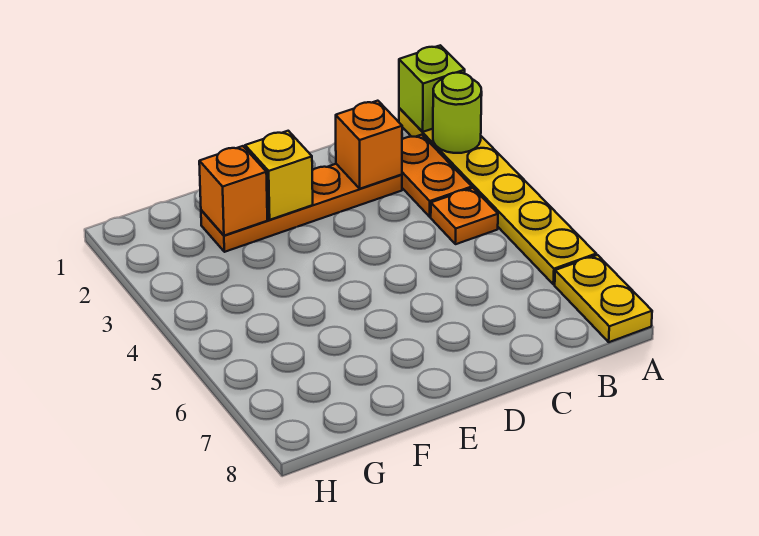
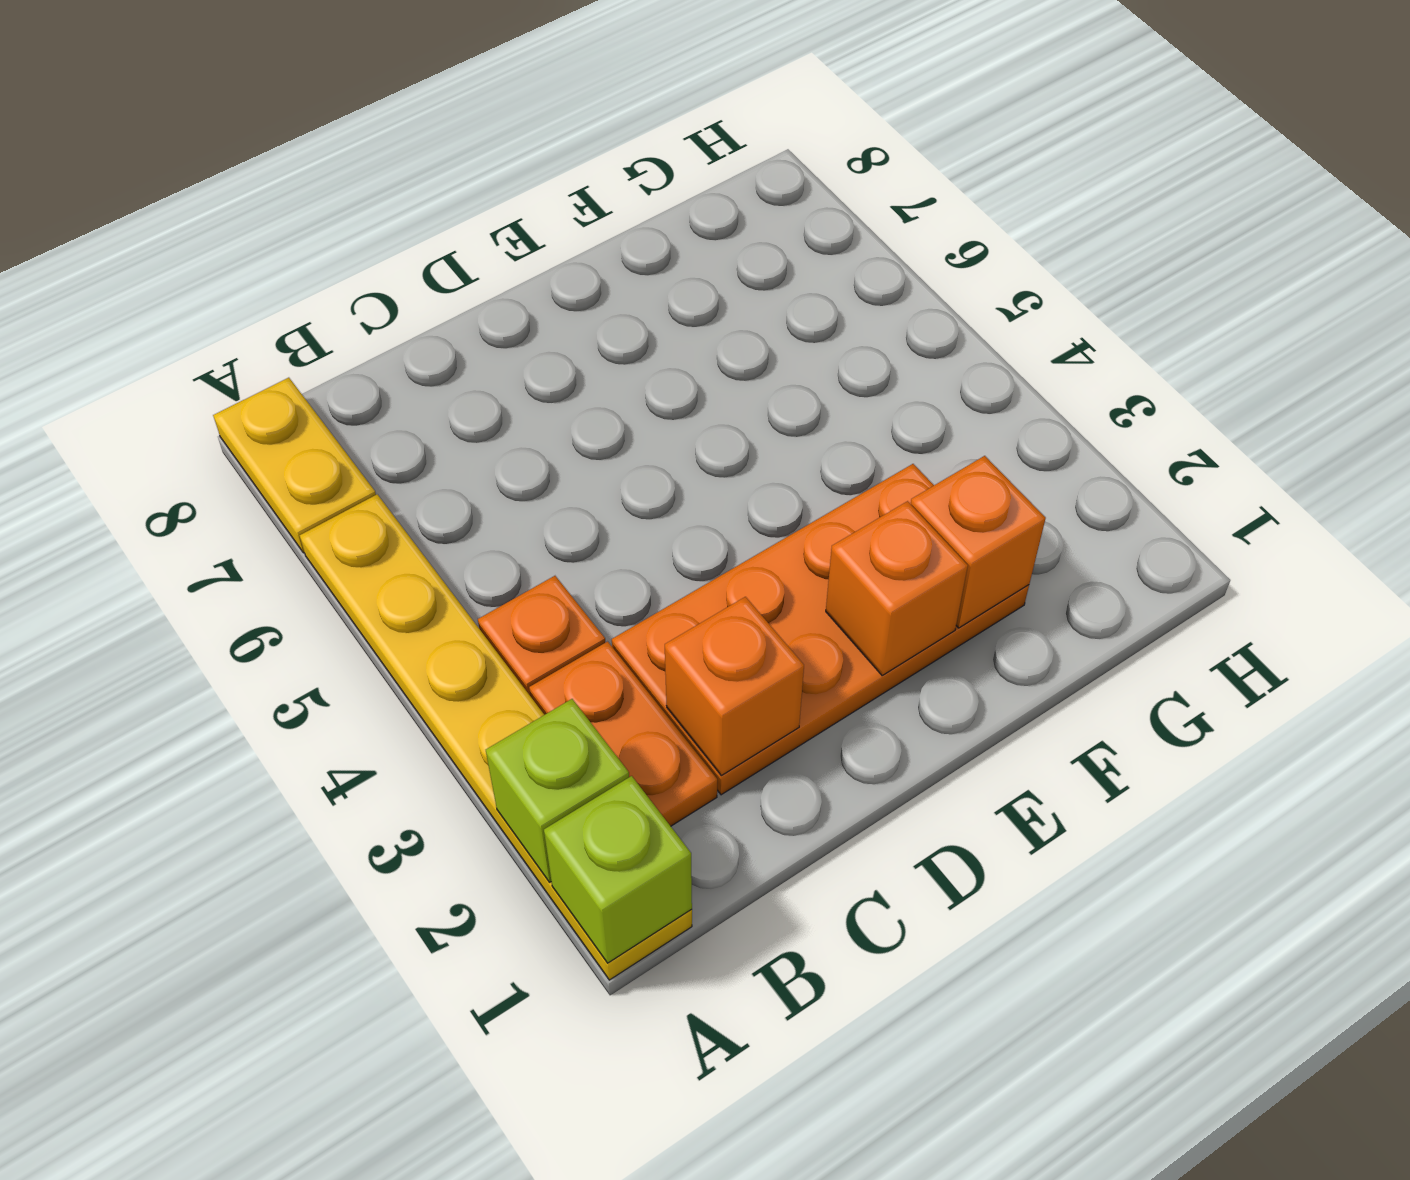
lime 1x1 round brick [433,73,482,153] -> lime 1x1 brick [486,699,629,882]
orange 1x4 plate [201,164,402,252] -> orange 2x4 plate [612,464,1029,795]
yellow 1x1 brick [245,131,313,220] -> orange 1x1 brick [826,501,968,675]

